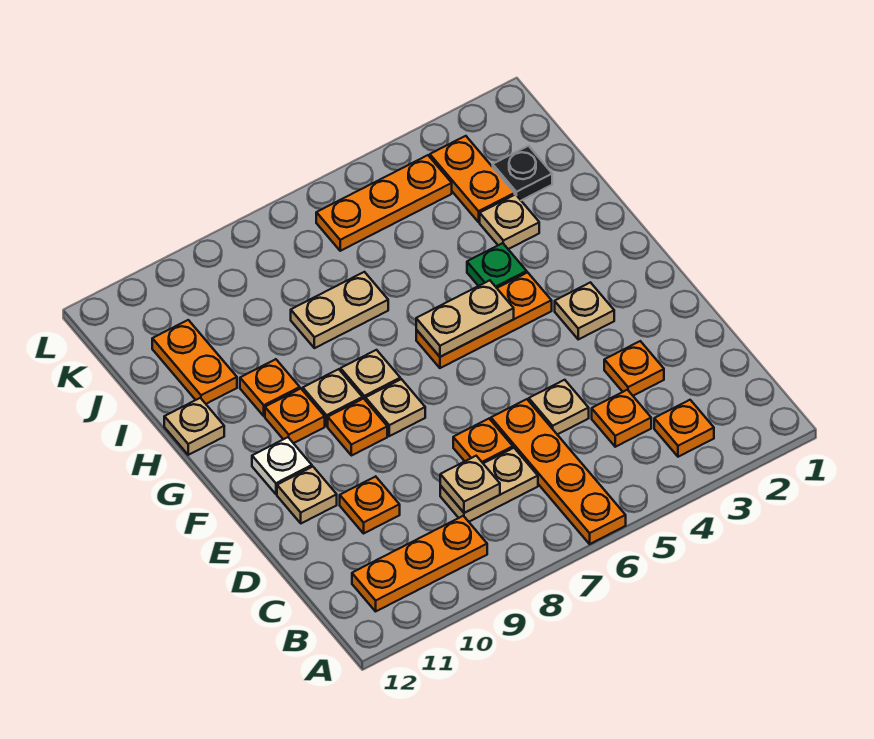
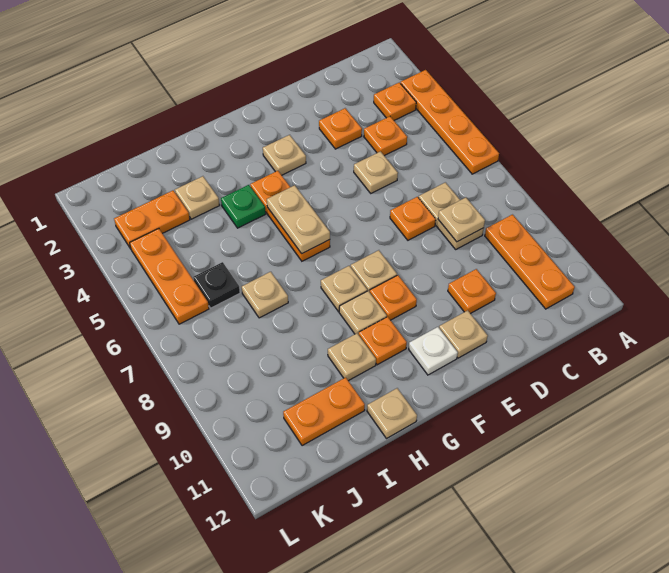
orange 1x4 plate [491,399,626,544] -> orange 1x4 plate turned to [401,70,499,174]
orange 1x1 plate [240,359,300,416] -> tan 1x1 plate [328,333,376,381]
tan 1x2 plate [291,272,388,348] -> tan 1x1 plate [242,272,288,318]
black 1x1 plate [493,146,552,200] -> black 1x1 plate moved to [193,262,240,308]

